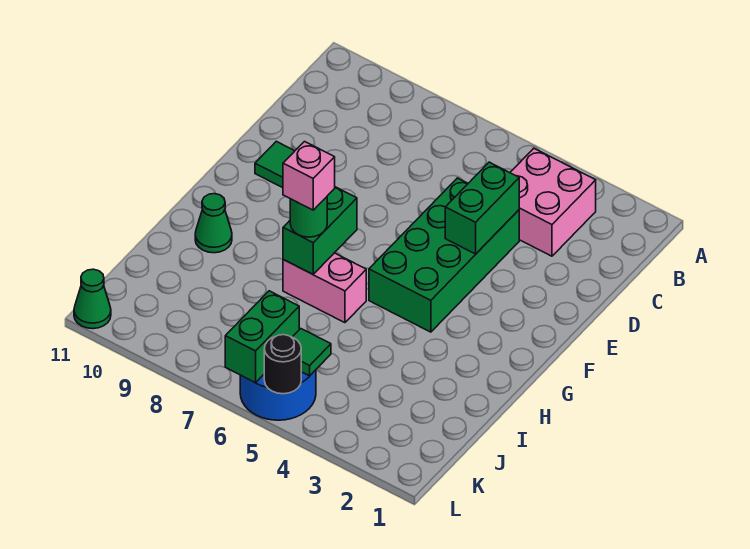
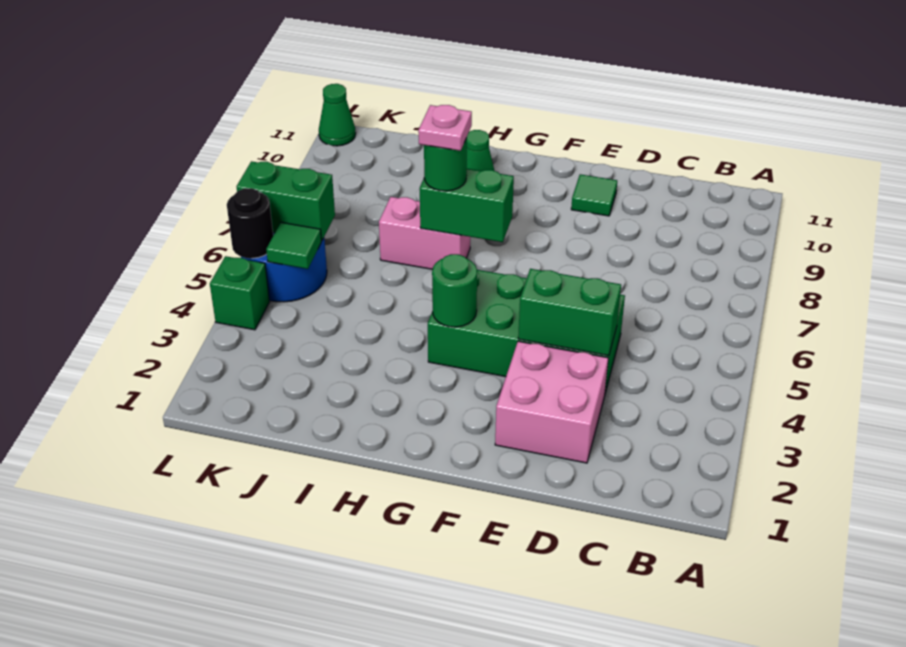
pink 2x2 brick [510,148,596,256] -> pink 2x2 brick moved to [495,341,608,463]
none -> green 1x1 round brick [432,254,477,327]
pink 1x2 brick [283,253,366,323] -> pink 1x2 brick turned to [379,197,470,269]
pink 1x1 brick [283,142,335,210] -> pink 1x1 plate [418,105,472,151]
none -> green 1x1 brick [210,256,269,330]

